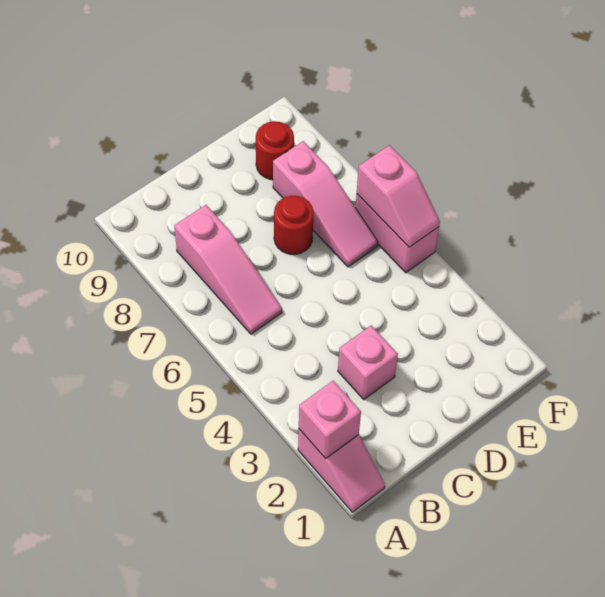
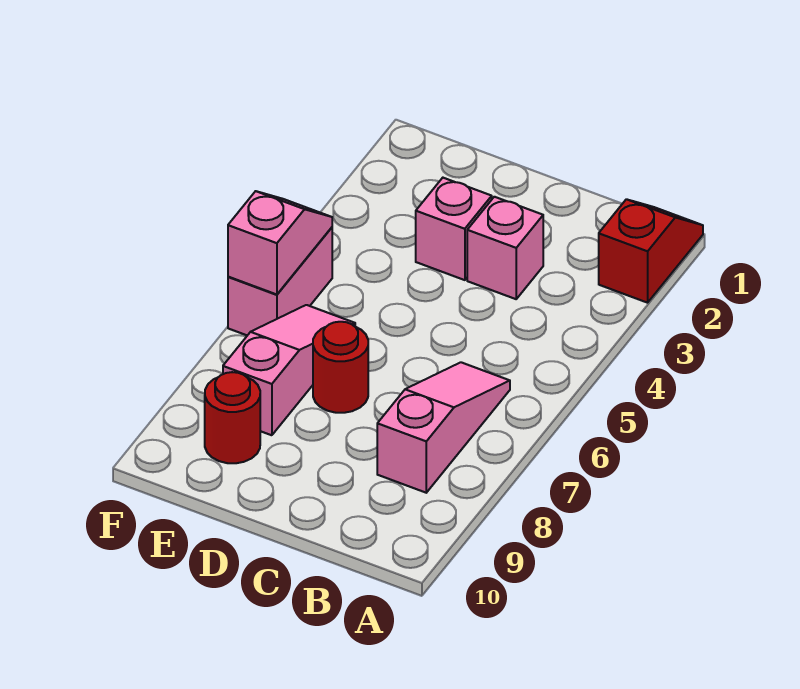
pink 1x2 slope [298,429,385,512] -> red 1x2 slope [599,199,703,303]
pink 1x1 brick [299,381,361,459] -> pink 1x1 brick moved to [416,178,492,280]

